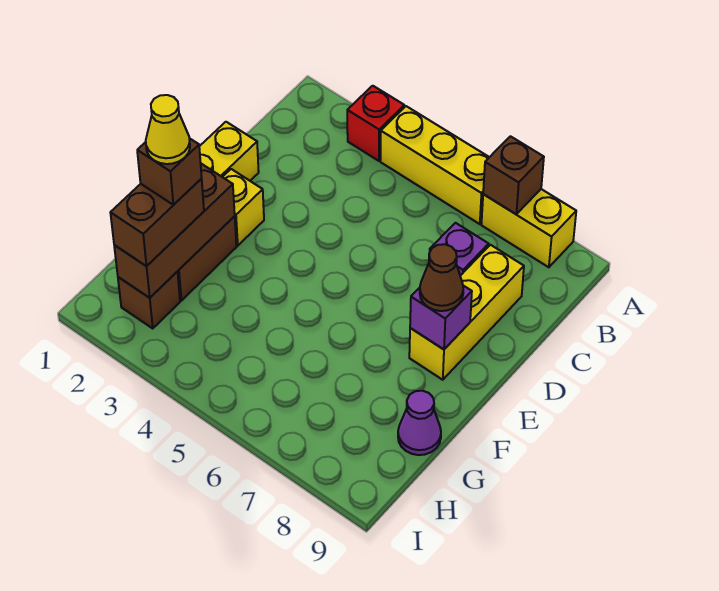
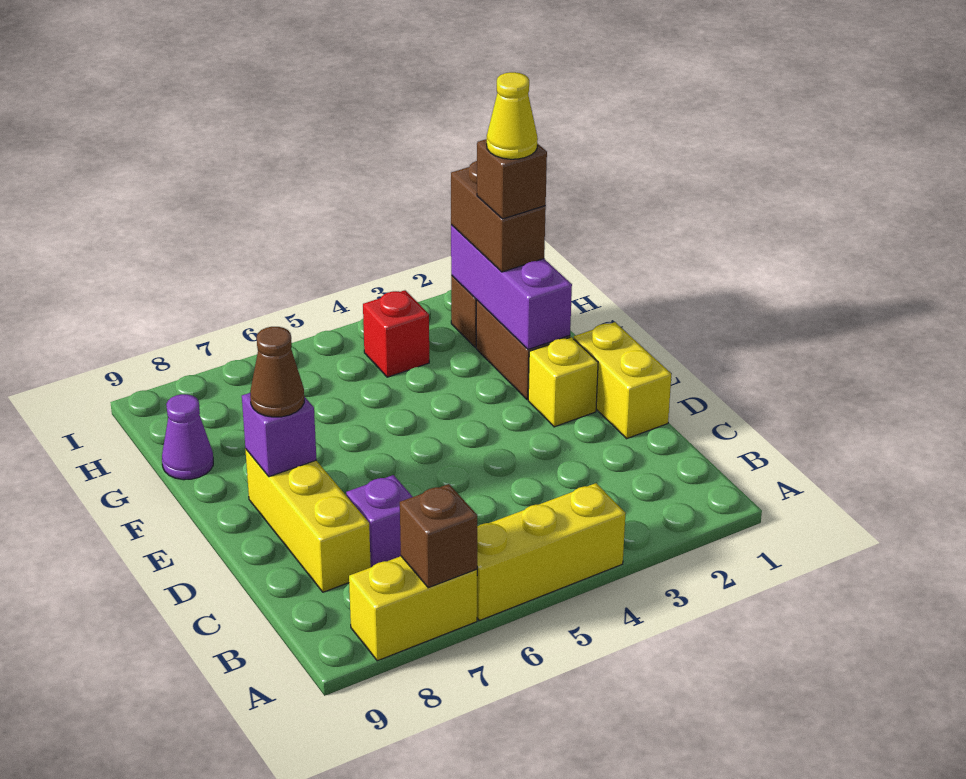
red 1x1 brick [347,86,404,161] -> red 1x1 brick moved to [363,290,429,377]
brown 1x3 brick [114,164,235,298] -> purple 1x3 brick [451,225,572,349]

